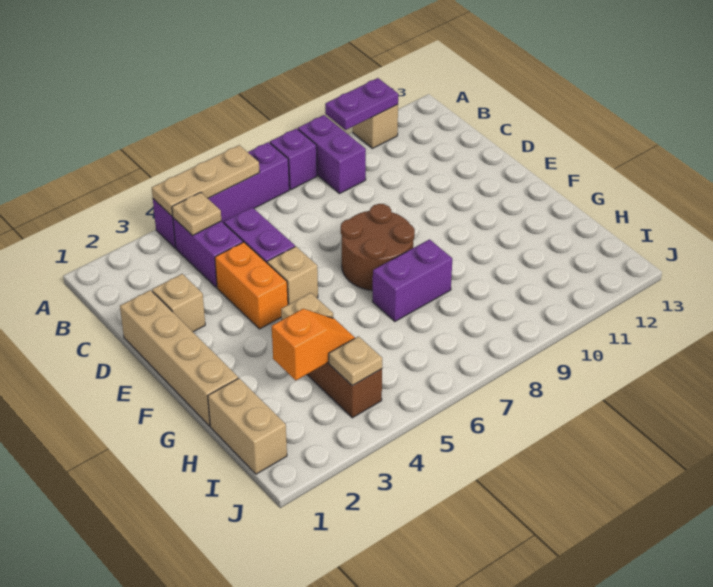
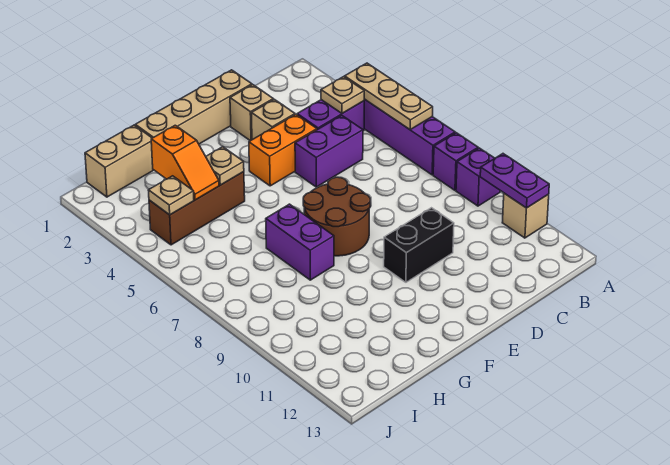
purple 1x2 brick [298,115,366,194] -> purple 1x1 brick [456,148,500,206]
none -> black 1x2 brick [384,208,454,282]
tan 1x1 brick [267,246,318,305] -> tan 1x1 brick moved to [251,99,295,140]

